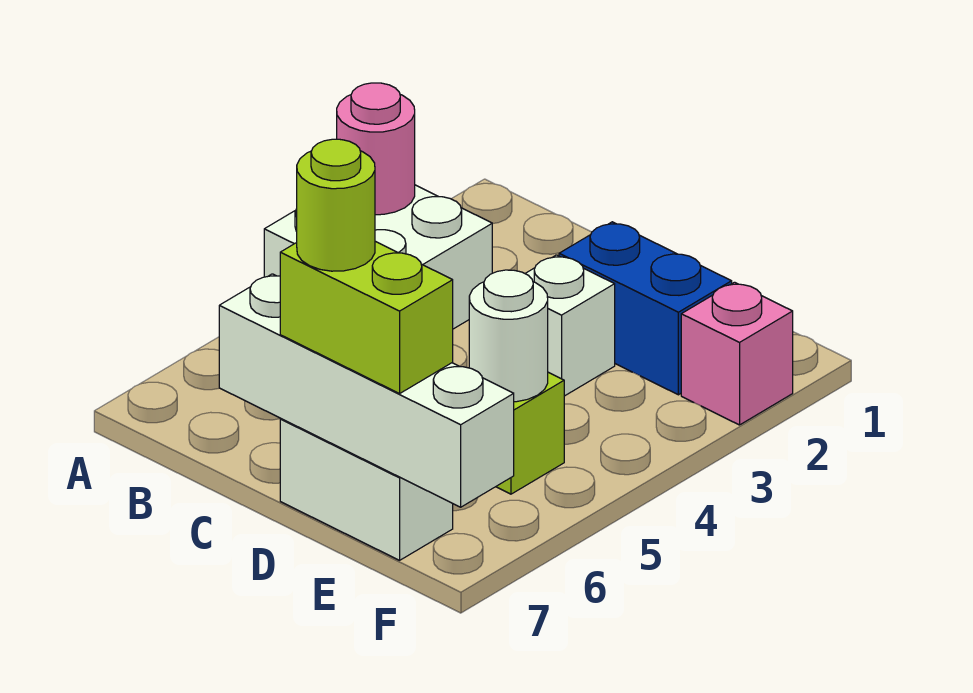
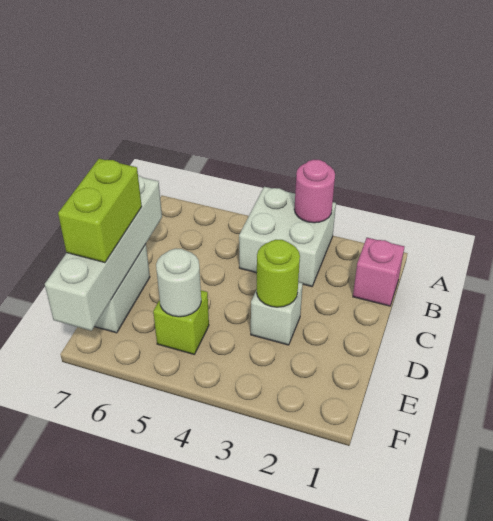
blue 1x2 brick [559,222,732,395] -> none
lime 1x1 round brick [297,139,375,271] -> lime 1x1 round brick moved to [257,240,300,307]
pink 1x1 brick [681,282,793,425] -> pink 1x1 brick moved to [353,238,404,306]

